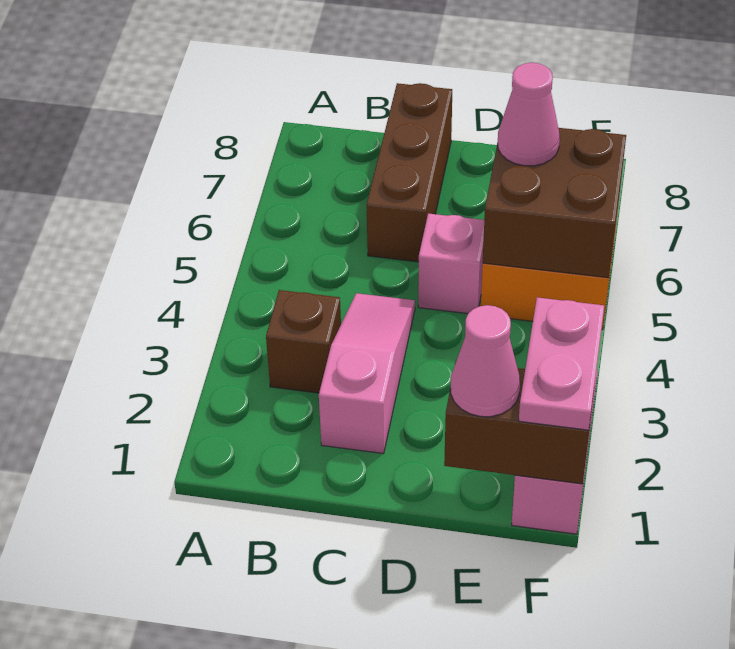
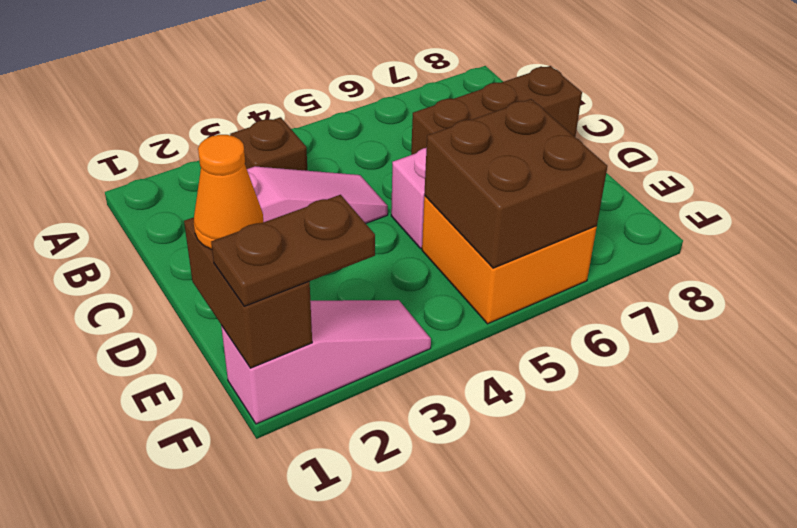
pink 1x1 cone [451,305,520,417] -> orange 1x1 cone [194,135,263,249]
pink 1x1 cone [498,63,560,166] -> none
pink 1x2 plate [519,297,604,430] -> brown 1x2 plate [211,195,375,306]

